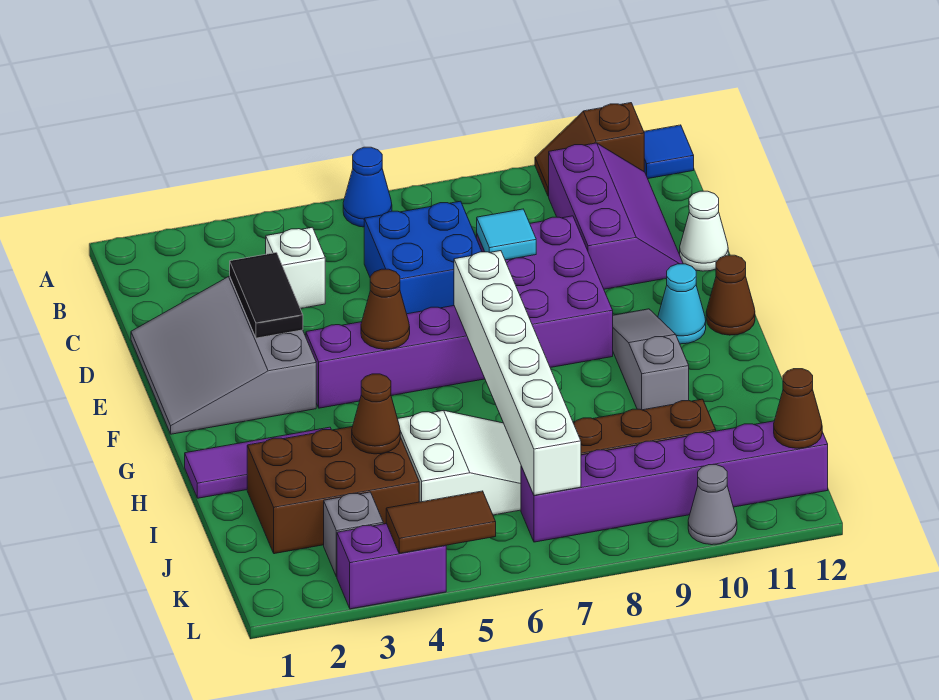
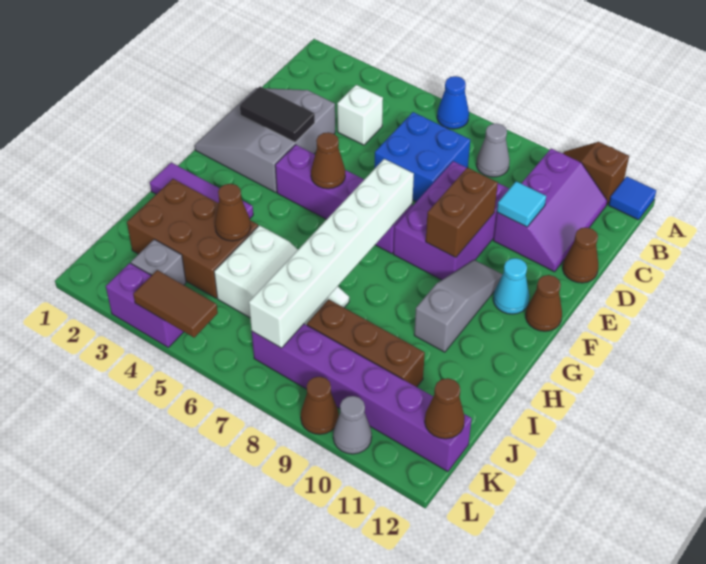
none -> grey 1x1 cone [476,123,510,177]
black 1x2 tile [230,253,303,338] -> black 1x2 tile turned to [240,87,315,142]
cyan 1x1 tile [477,209,536,260] -> cyan 1x1 tile moved to [497,181,546,227]
white 1x1 cone [680,191,728,271] -> brown 1x1 cone [563,227,598,283]
none -> brown 1x2 brick [426,168,498,258]
none -> brown 1x1 cone [301,377,339,434]

